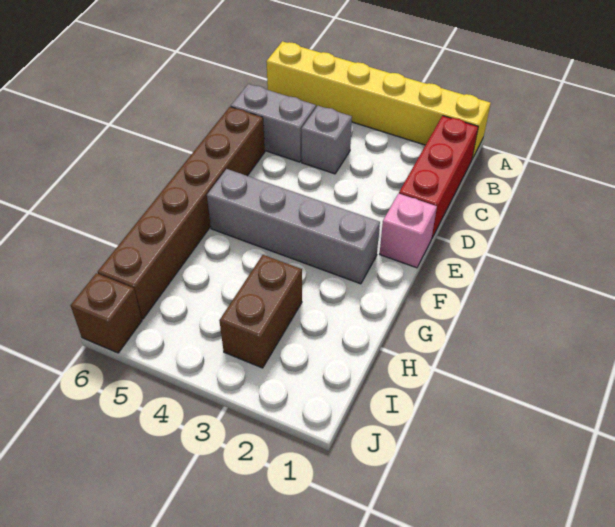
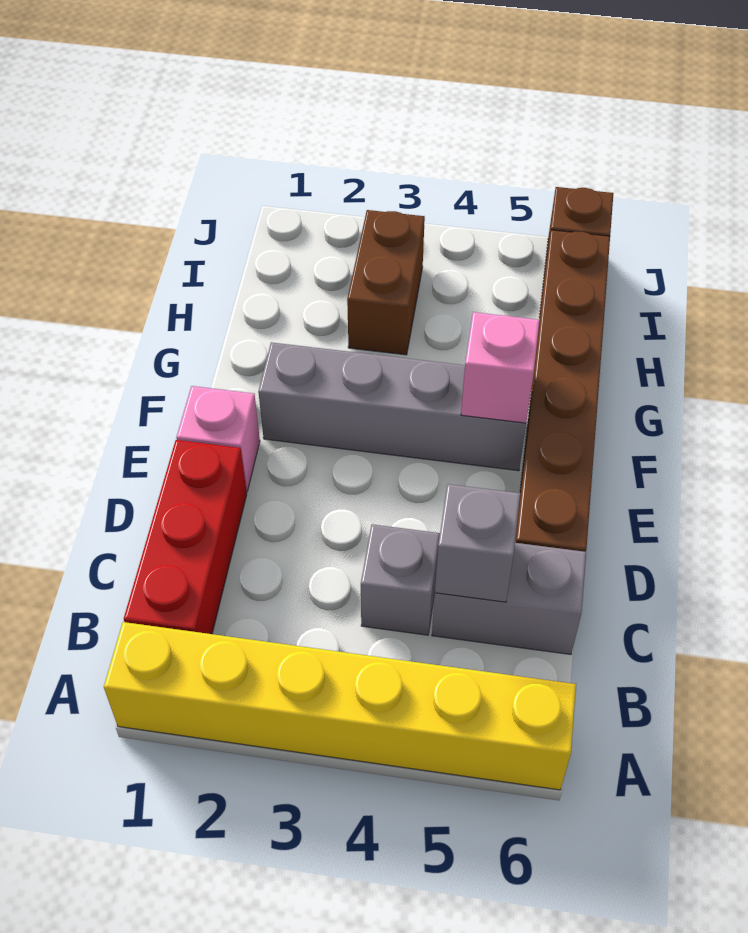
none -> grey 1x1 brick [435,484,520,602]
none -> pink 1x1 brick [461,312,540,423]

